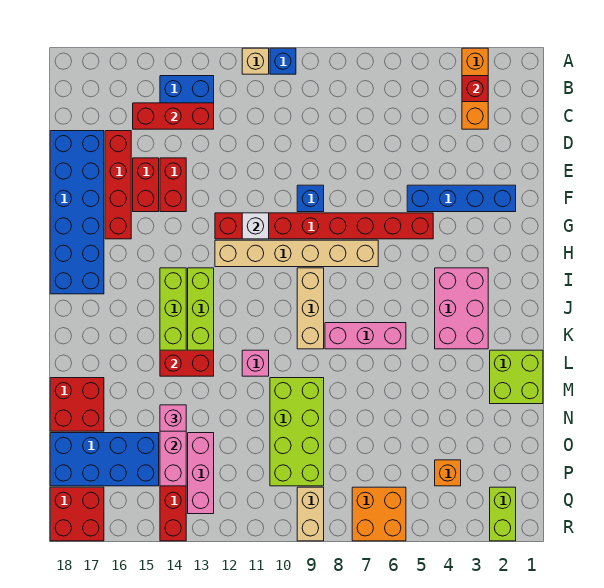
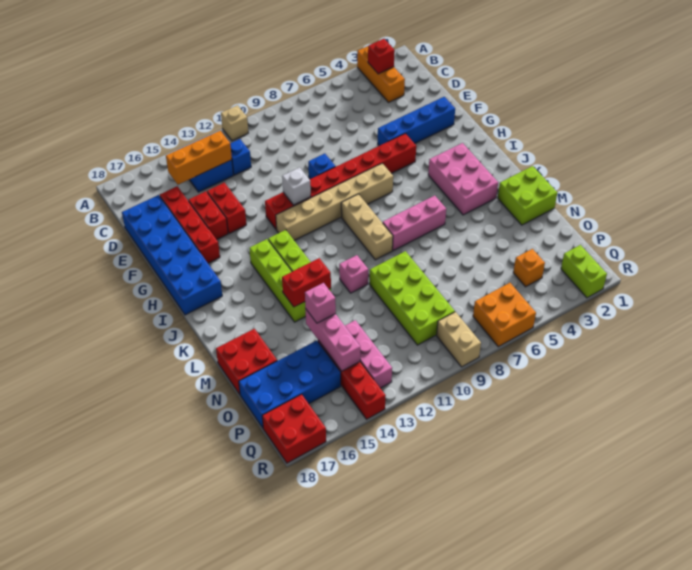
blue 1x1 brick [270,48,296,74] -> blue 1x1 brick moved to [230,139,251,175]
red 1x3 brick [133,103,214,129] -> orange 1x3 brick [166,131,232,185]

